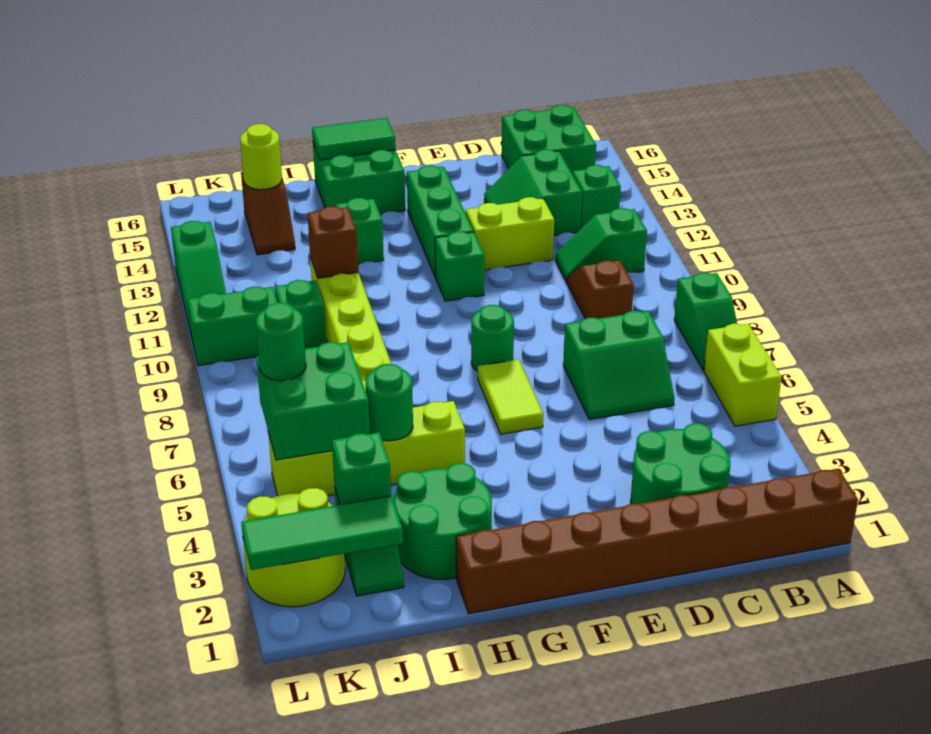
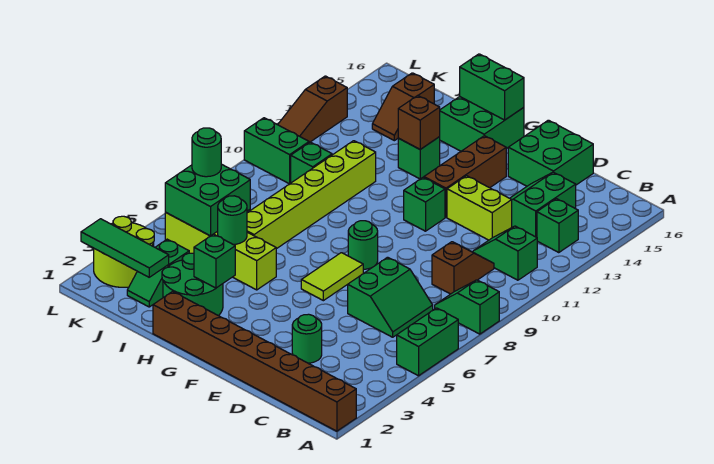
lime 1x2 brick [704,324,782,426] -> green 1x2 brick [397,308,458,376]
green 1x2 slope [674,273,737,371] -> green 1x2 slope turned to [435,280,499,334]
green 2x2 brick [501,105,596,173] -> green 2x2 brick moved to [508,120,593,186]
green 2x2 round brick [631,423,730,504] -> green 1x1 round brick [292,314,322,363]
green 2x2 slope [563,311,674,420] -> green 2x2 slope turned to [348,257,433,337]
green 1x3 brick [407,165,474,277] -> brown 1x3 brick [424,136,506,217]
green 1x2 tile [312,118,396,160] -> green 1x2 brick [460,54,524,120]
brown 1x1 brick [307,206,358,278] -> brown 1x1 brick moved to [398,95,440,149]
green 1x1 brick [332,433,391,505] -> green 1x1 brick moved to [194,234,235,288]
lime 1x1 round brick [240,124,282,190] -> none
green 1x3 slope [171,221,226,337] -> brown 1x3 slope [278,76,347,143]

